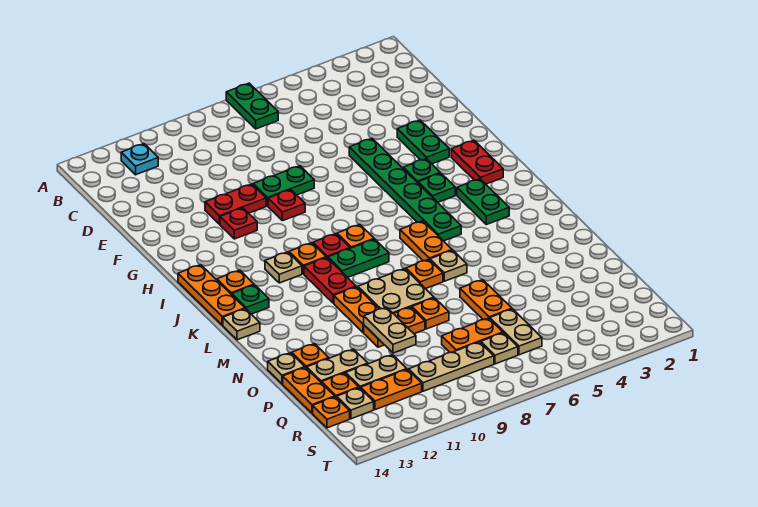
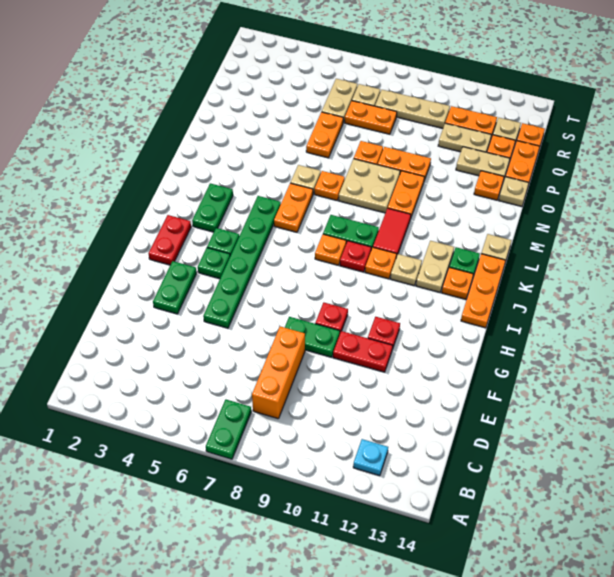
none -> orange 1x3 brick [252,327,305,419]
red 1x2 plate [304,257,356,303] -> red 1x2 tile [373,208,411,257]
tan 1x2 plate [364,307,416,353] -> tan 1x2 plate moved to [416,241,454,292]

